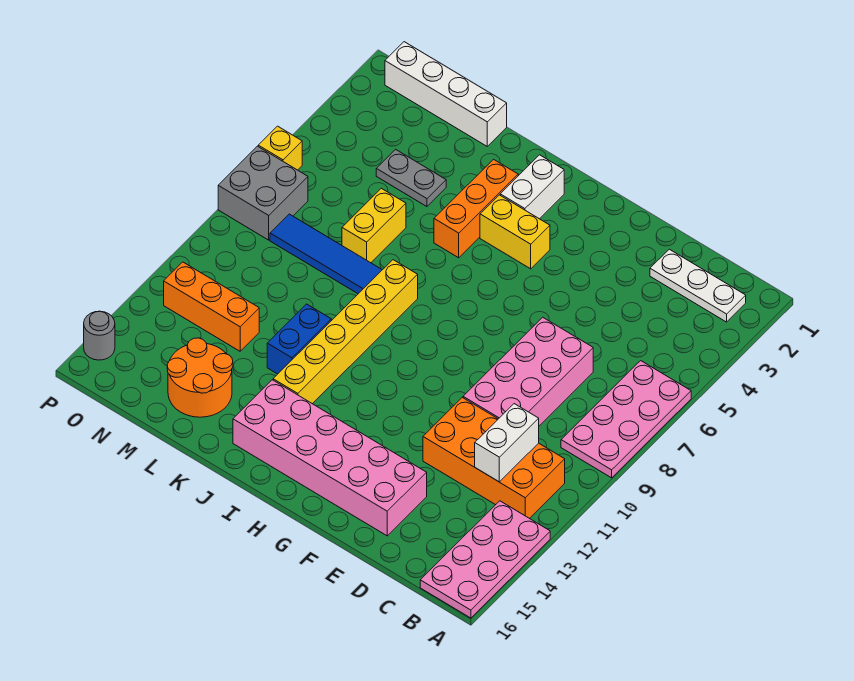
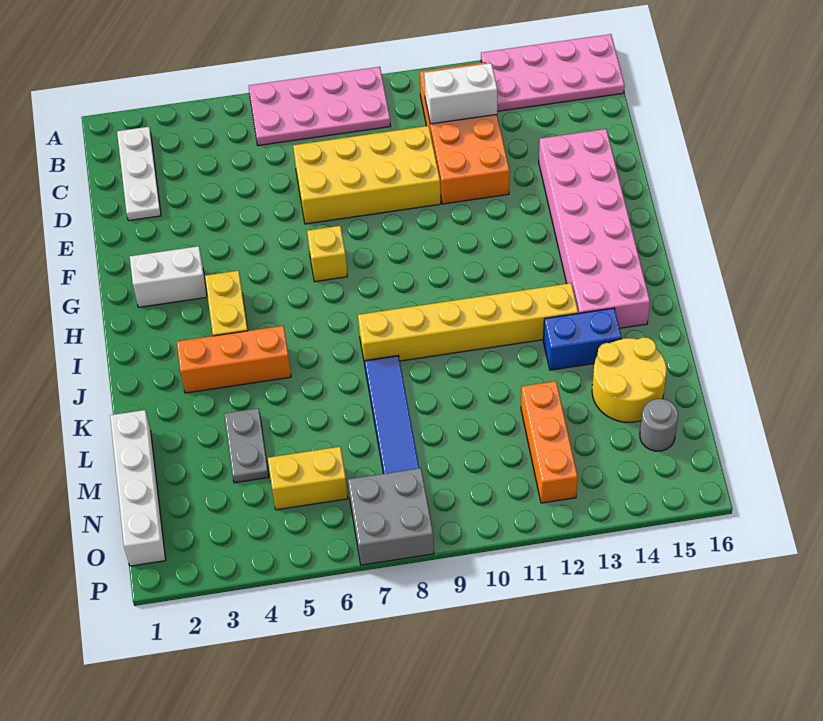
pink 2x4 brick [463,317,593,426] -> yellow 2x4 brick [293,126,441,224]
white 1x2 brick [500,155,564,219] -> white 1x2 brick moved to [130,246,207,307]
blue 1x2 brick [267,304,331,374] -> blue 1x2 brick moved to [543,308,622,370]
yellow 1x2 brick [342,188,406,263] -> yellow 1x2 brick moved to [268,447,348,510]
orange 2x2 round brick [167,338,233,417] -> yellow 2x2 round brick [592,337,667,422]
yellow 1x1 brick [258,126,302,170] -> yellow 1x1 brick moved to [307,226,348,282]
grey 1x1 round brick [84,311,115,360] -> grey 1x1 round brick moved to [640,399,678,451]

